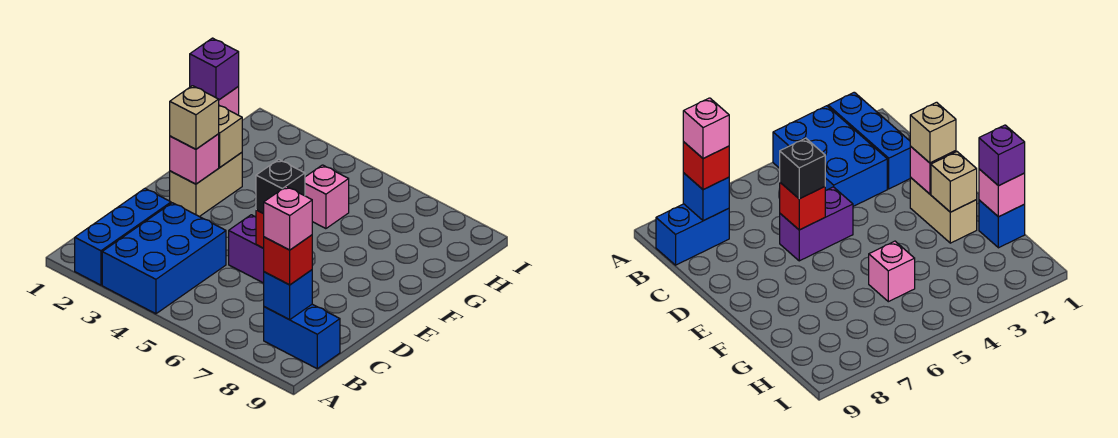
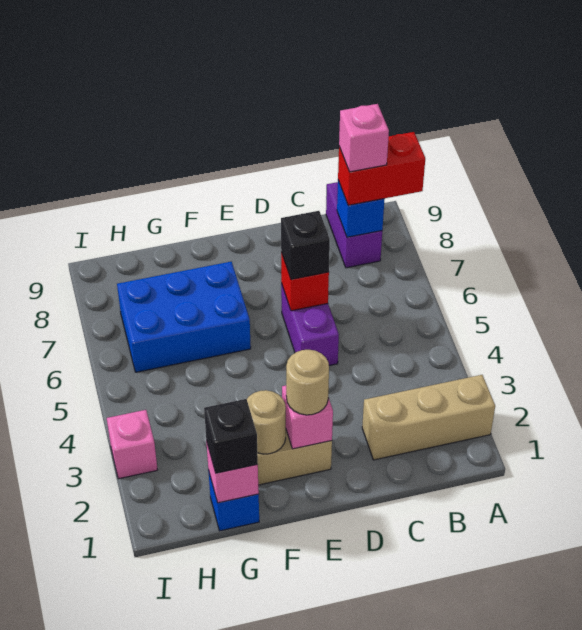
blue 1x3 brick [75,189,171,285] -> tan 1x3 brick [362,375,495,460]
blue 2x3 brick [102,203,226,314] -> blue 2x3 brick moved to [117,262,251,372]
blue 1x2 brick [264,304,340,369] -> purple 1x2 brick [326,182,382,268]
red 1x1 brick [263,235,312,285] -> red 1x2 brick [338,132,425,205]
tan 1x1 brick [170,86,219,149] -> tan 1x1 round brick [286,350,329,415]
tan 1x1 brick [219,106,242,167] -> tan 1x1 round brick [247,390,286,454]
purple 1x1 brick [190,38,239,100] -> black 1x1 brick [204,399,258,473]
pink 1x1 brick [305,165,349,229] -> pink 1x1 brick moved to [107,410,158,479]

